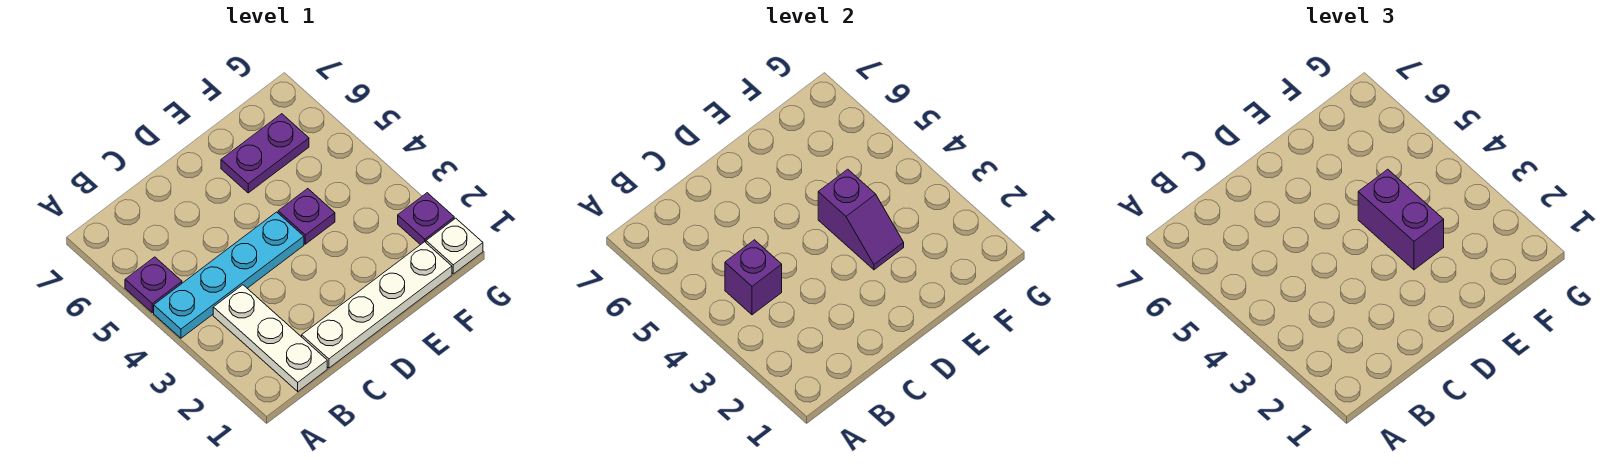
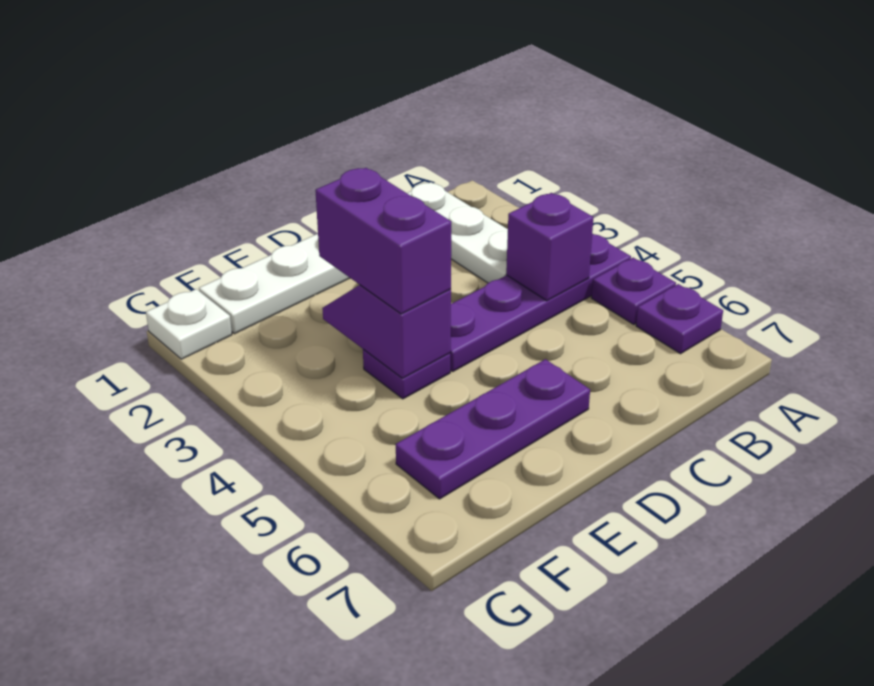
cyan 1x4 plate [154,212,304,338] -> purple 1x4 plate [450,234,631,371]
purple 1x2 plate [221,114,309,193] -> purple 1x3 plate [396,359,590,499]
purple 1x1 plate [398,193,454,245] -> purple 1x1 plate moved to [636,284,723,354]

